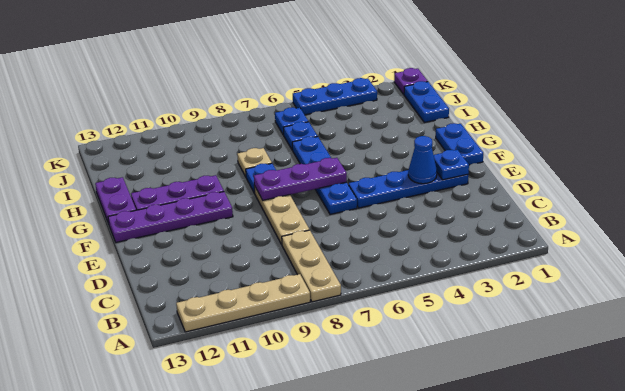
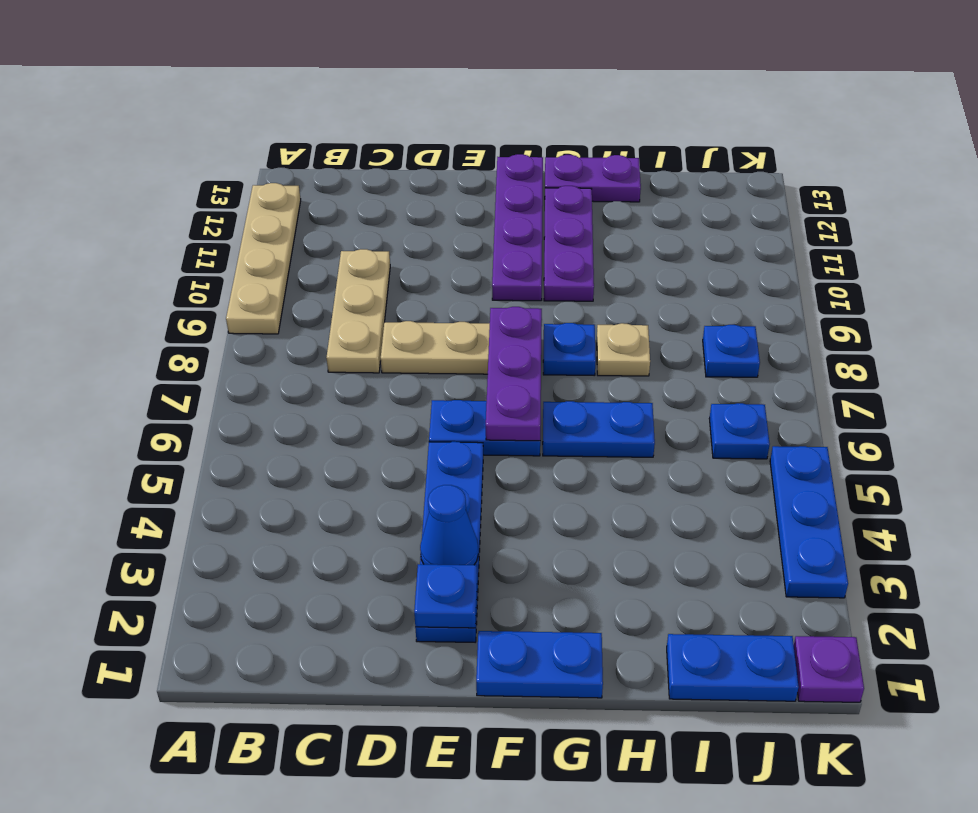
tan 1x3 plate [282,230,341,302] -> tan 1x3 plate turned to [326,249,390,373]
blue 1x1 plate [283,122,318,150] -> blue 1x1 plate moved to [703,325,760,377]

